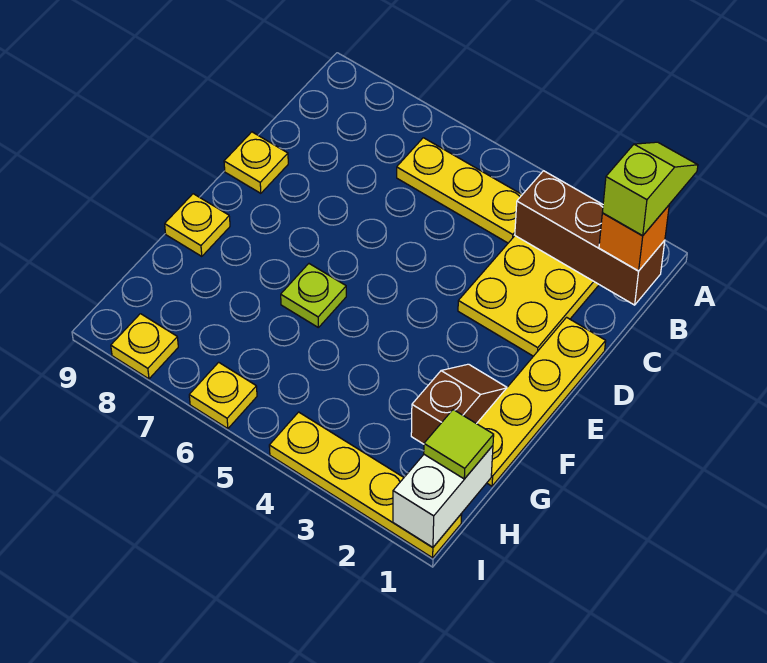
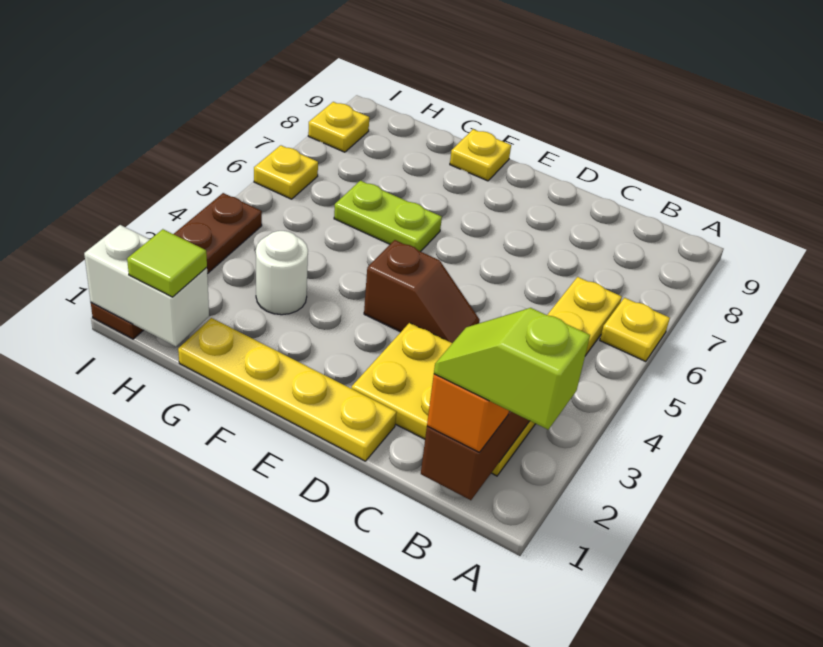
lime 1x2 slope [602,142,698,236] -> lime 1x2 slope turned to [434,308,590,429]
yellow 1x1 plate [224,132,288,193] -> yellow 1x1 plate moved to [600,298,670,362]
brown 1x2 slope [411,364,507,444] -> brown 1x2 slope moved to [364,240,480,343]
lime 1x1 plate [281,264,346,328] -> lime 1x2 plate [334,181,442,252]
none -> white 1x1 round brick [256,231,308,315]
yellow 1x4 plate [269,412,462,558] -> brown 1x4 plate [91,193,262,339]

